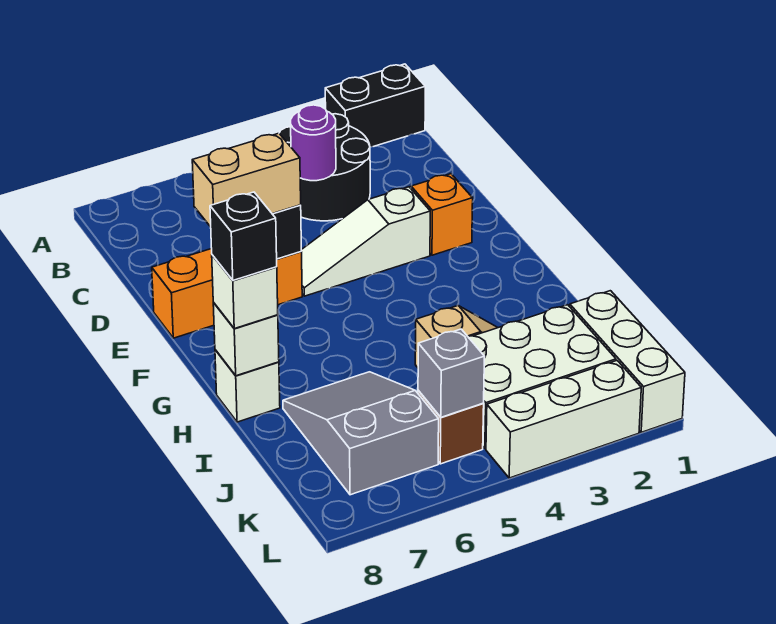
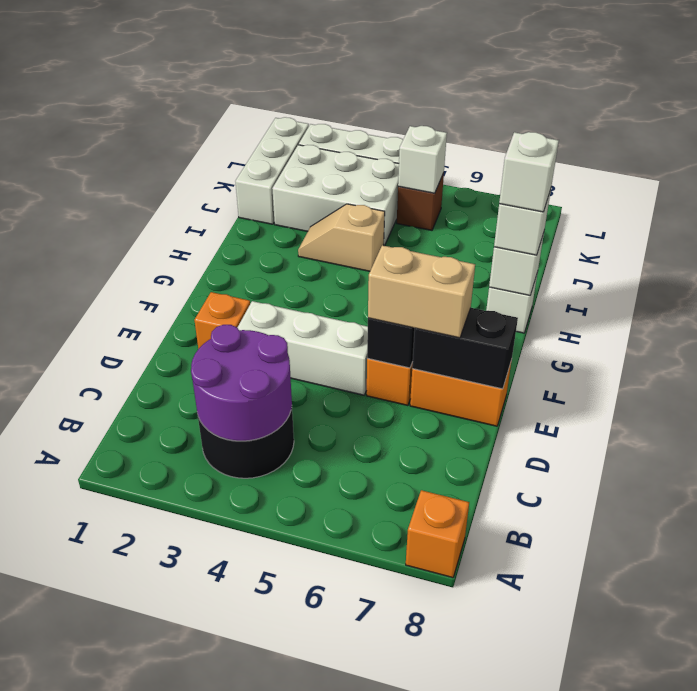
black 1x2 brick [325,64,425,147] -> black 1x2 brick moved to [412,308,518,389]
none -> orange 1x1 brick [406,490,469,578]
purple 1x1 round brick [291,105,336,181] -> purple 2x2 round brick [191,325,292,441]
white 1x3 slope [301,187,430,296] -> white 1x3 brick [237,301,368,395]
black 1x1 brick [210,192,277,280] -> white 1x1 brick [499,132,559,212]
grey 2x3 slope [283,372,439,495] -> none
grey 1x1 brick [418,329,484,417] -> white 1x1 brick [398,126,447,193]

